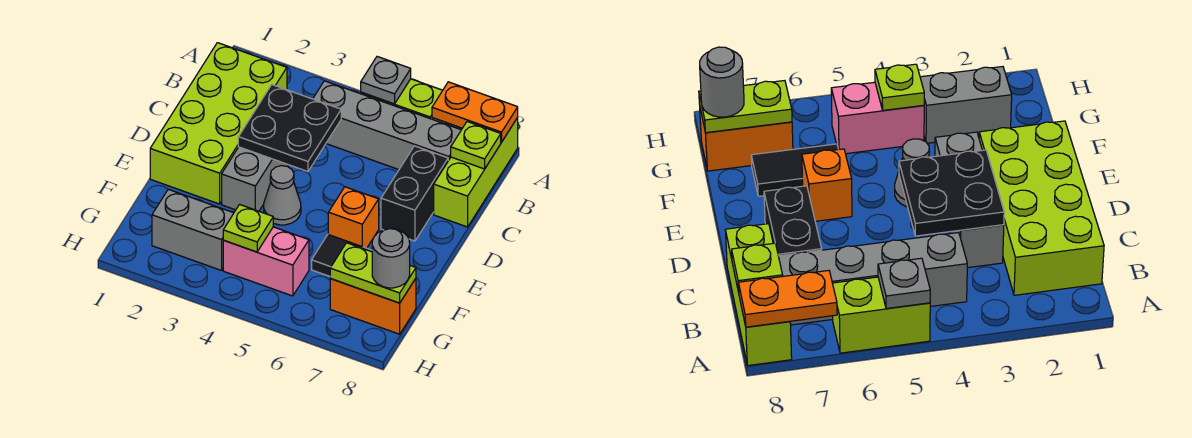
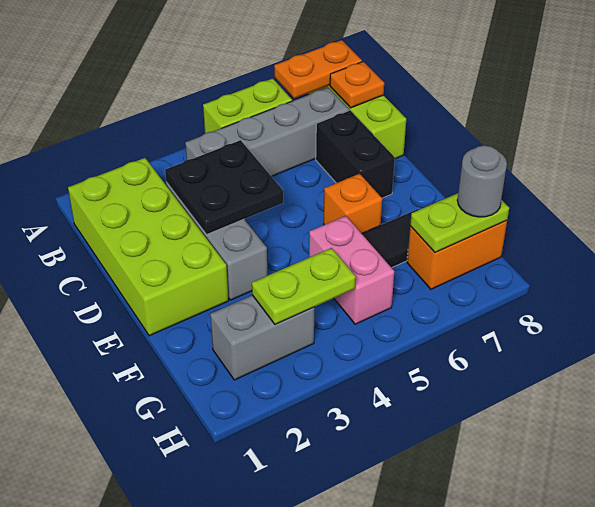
grey 1x1 plate [361,57,411,104] -> none
lime 1x1 plate [451,122,501,169] -> orange 1x1 plate [330,62,384,108]
grey 1x1 cone [264,166,301,225] -> none
pink 1x2 brick [223,227,309,296] -> pink 1x2 brick turned to [309,216,394,324]
lime 1x1 plate [223,205,273,252] -> lime 1x2 plate [252,248,356,325]

